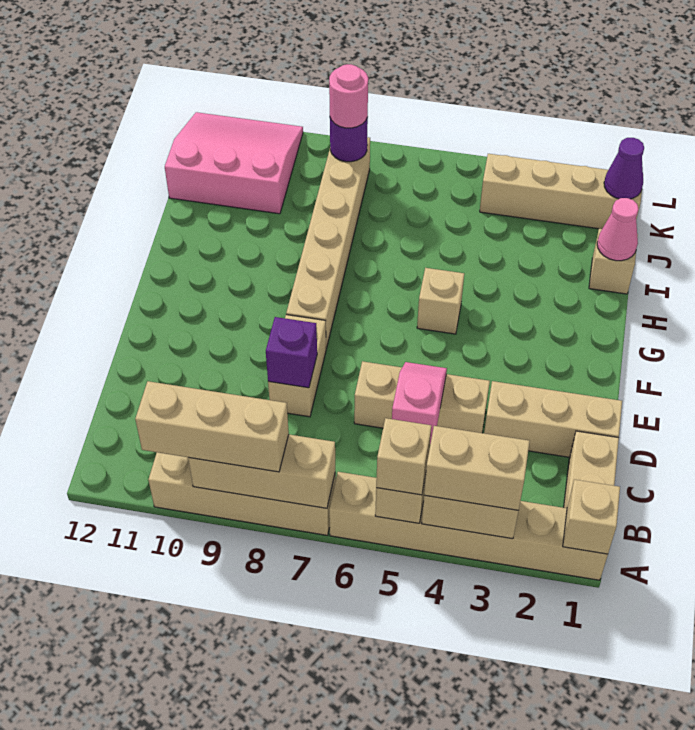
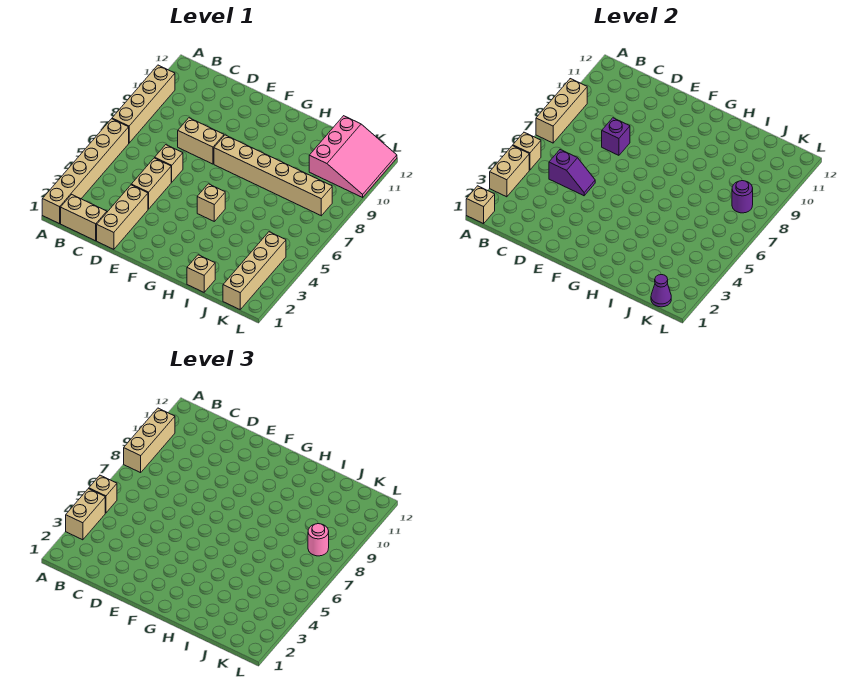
pink 1x2 slope [392,362,447,444] -> purple 1x2 slope [549,150,595,196]
pink 1x1 cone [597,198,638,261] -> none

